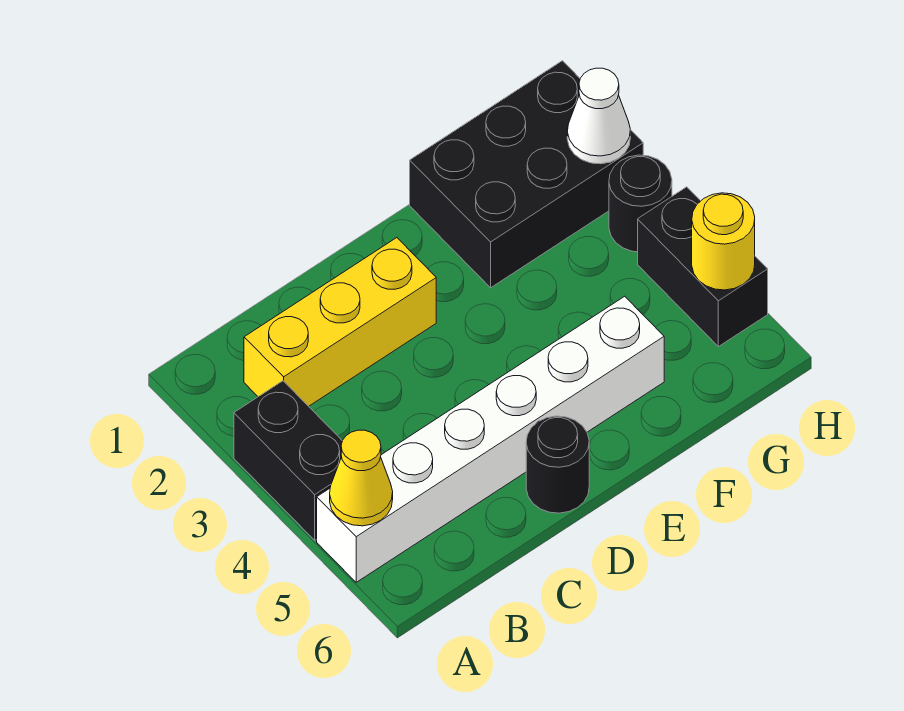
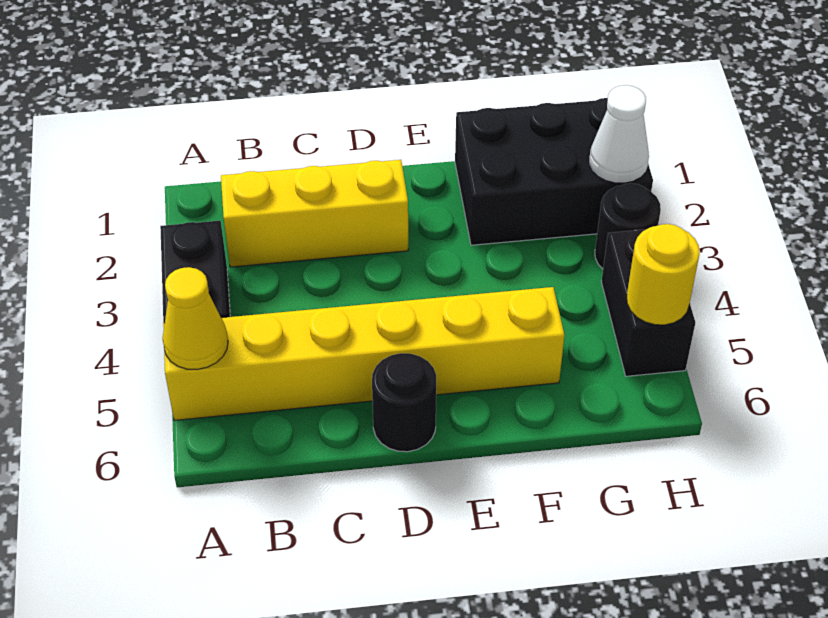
white 1x6 brick [317,296,664,582] -> yellow 1x6 brick [163,287,565,420]

